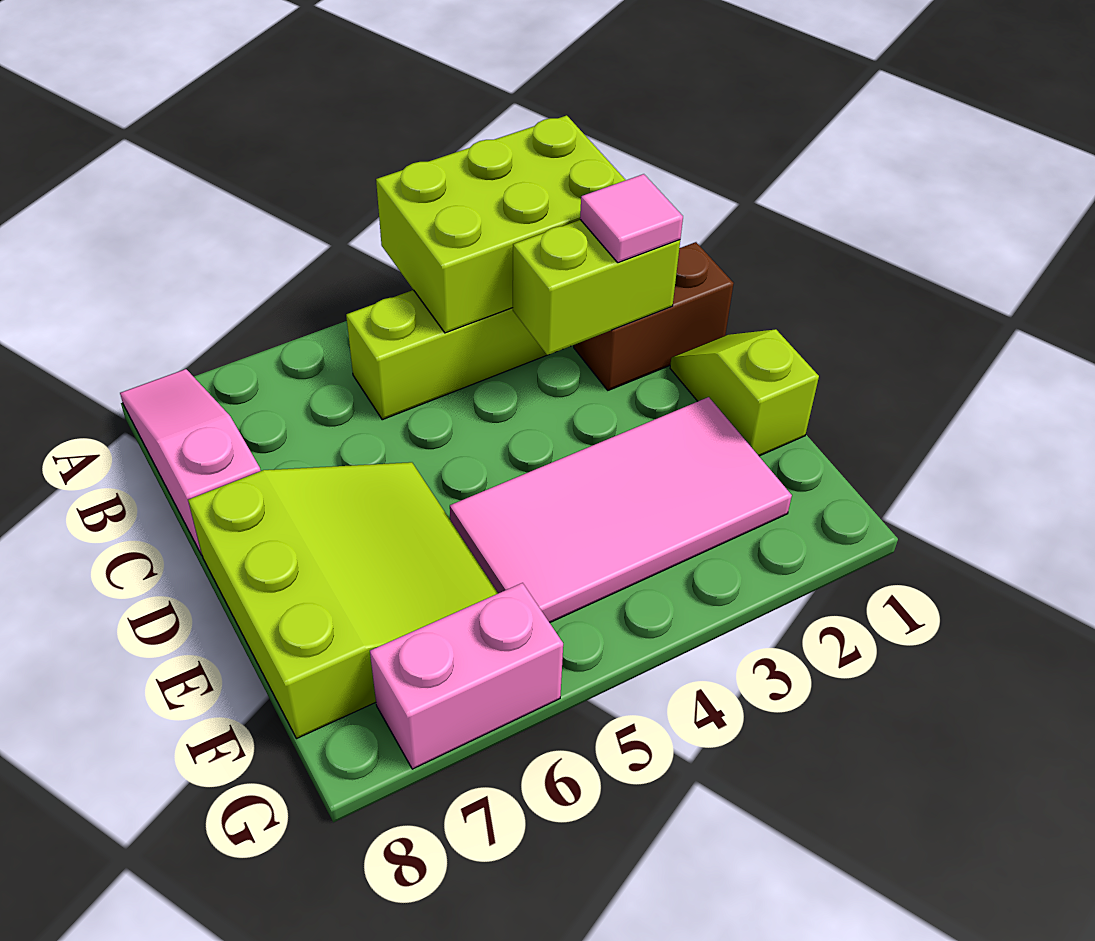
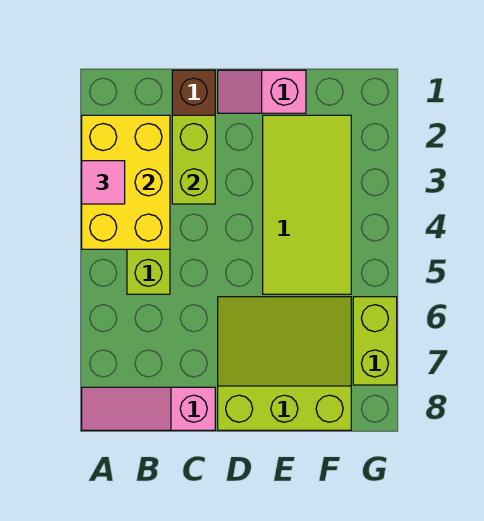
lime 2x3 brick [376,115,625,333] -> yellow 2x3 brick [82,115,170,249]
pink 1x1 tile [580,174,683,263] -> pink 1x1 tile moved to [82,161,125,204]
lime 1x2 slope [670,330,819,456] -> pink 1x2 slope [218,70,306,113]
pink 2x4 tile [450,397,792,623] -> lime 2x4 tile [263,115,351,294]
pink 1x2 brick [370,583,563,769] -> lime 1x2 brick [353,297,397,385]

